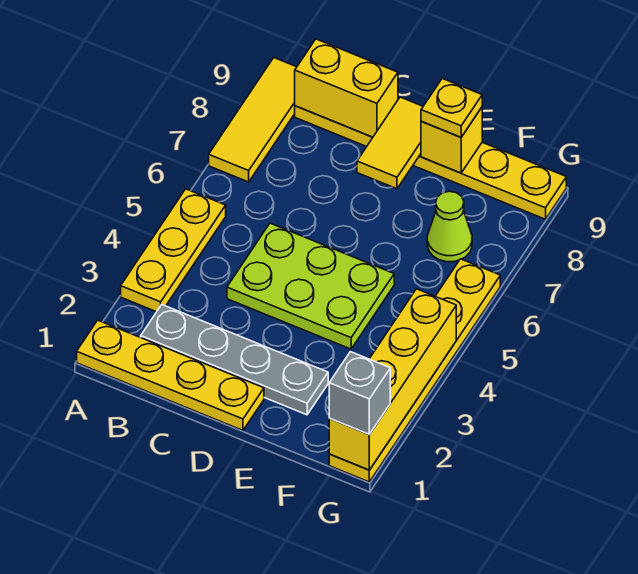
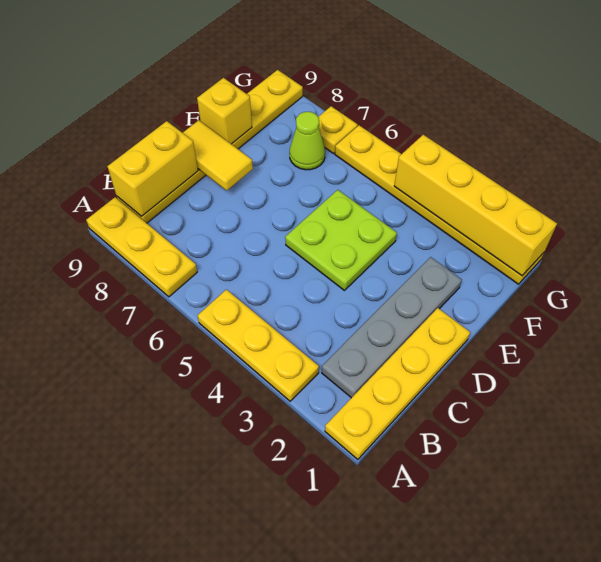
yellow 1x3 tile [209,58,297,182] -> yellow 1x3 plate [86,197,197,297]
lime 2x3 plate [227,223,394,349] -> lime 2x2 plate [285,190,397,290]
yellow 1x1 plate [421,79,482,137] -> yellow 1x1 plate moved to [319,106,358,154]
grey 1x1 brick [329,352,390,434] -> none

